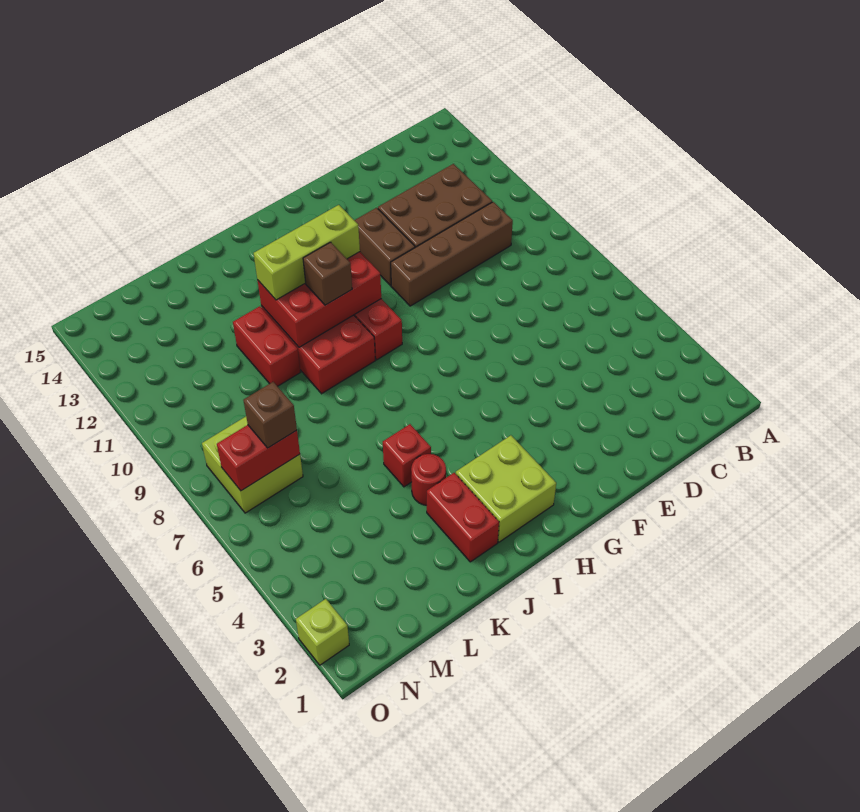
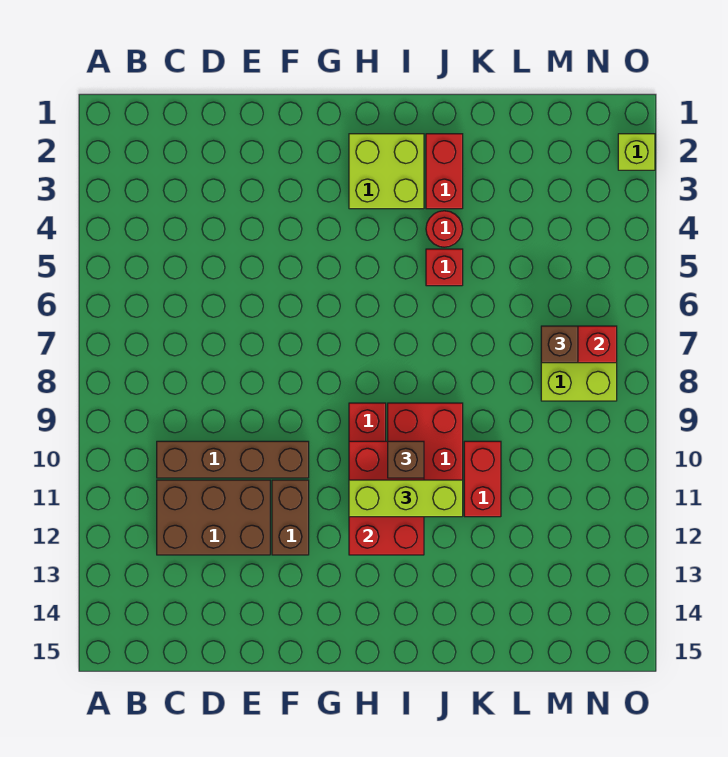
red 2x3 brick [258,252,381,347] -> red 2x3 brick turned to [349,441,424,555]

